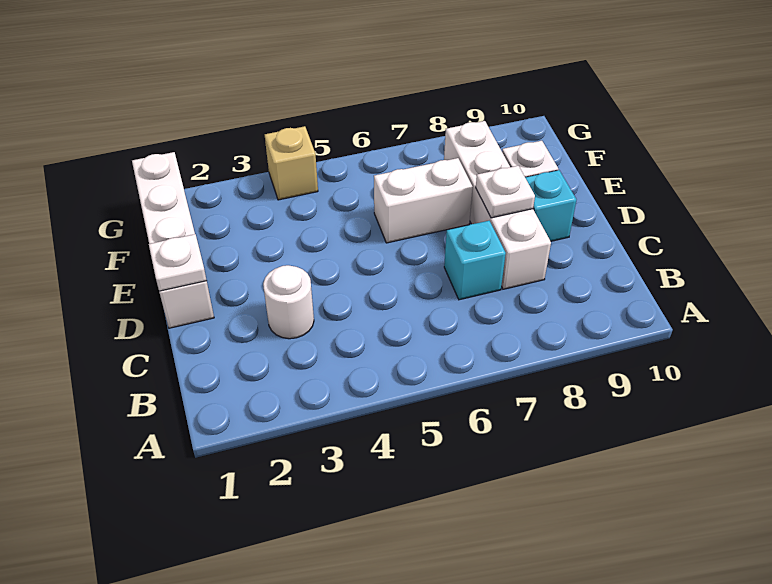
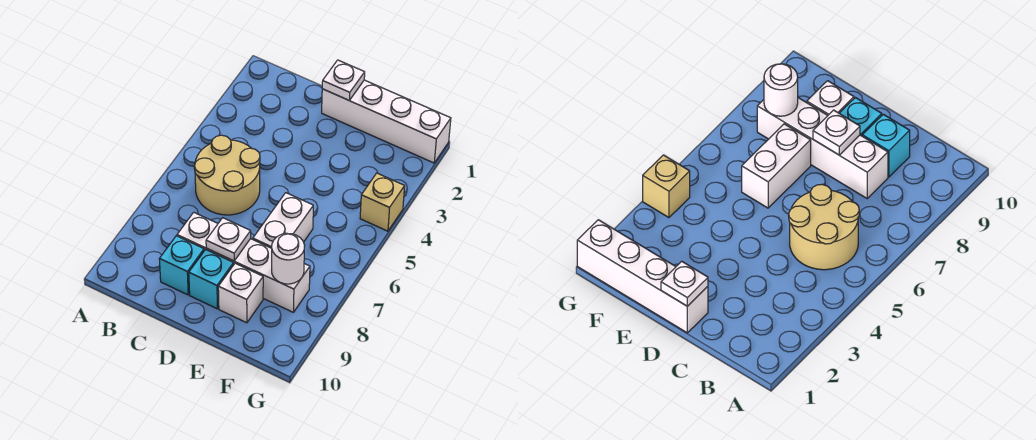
none -> tan 2x2 round brick [194,135,260,215]
white 1x1 round brick [263,265,314,339] -> white 1x1 round brick moved to [272,233,305,284]
cyan 1x1 brick [444,221,506,300] -> cyan 1x1 brick moved to [159,236,204,295]

